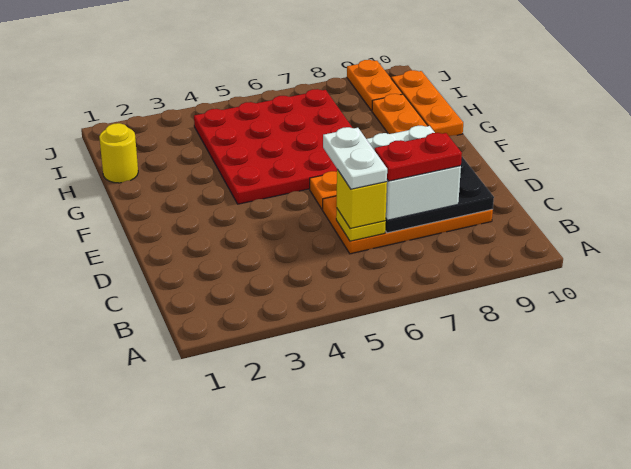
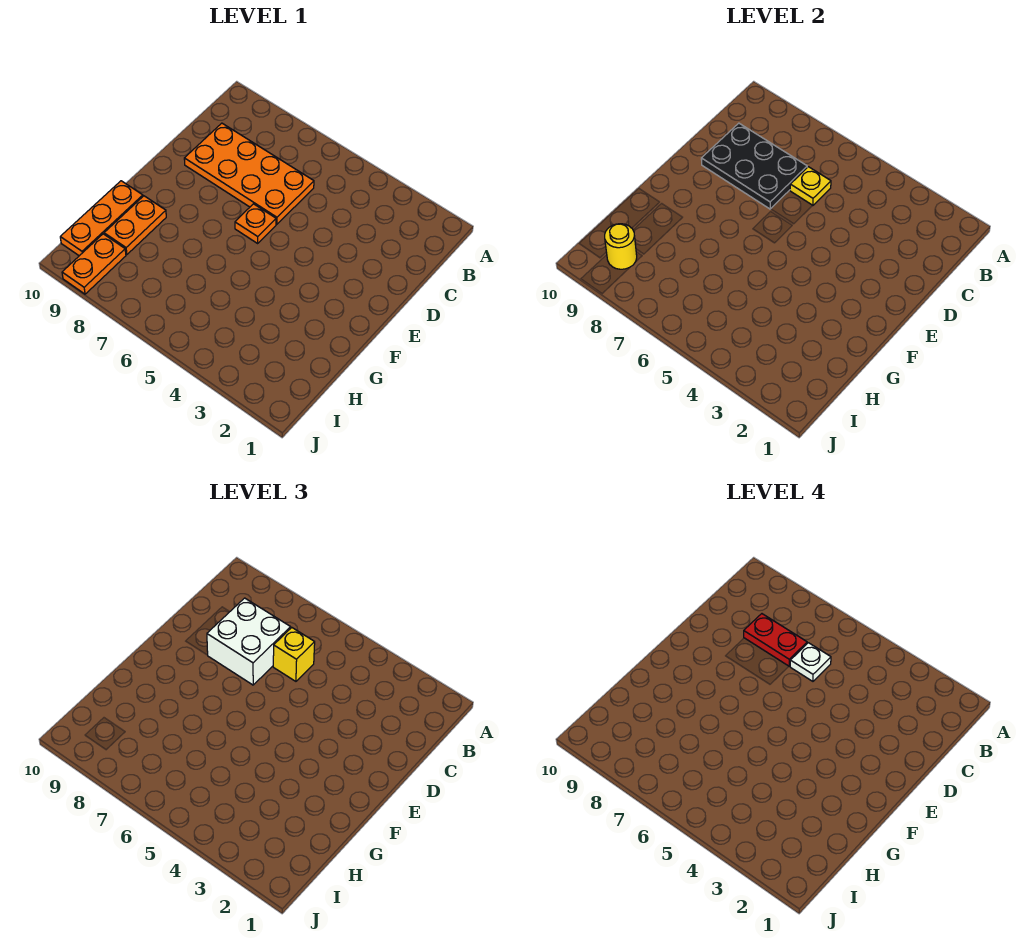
white 1x2 plate [323,127,387,189] -> white 1x1 plate [790,643,831,681]
red 4x4 plate [194,89,352,204] -> none
yellow 1x1 round brick [99,123,138,183] -> yellow 1x1 round brick moved to [605,224,637,269]

